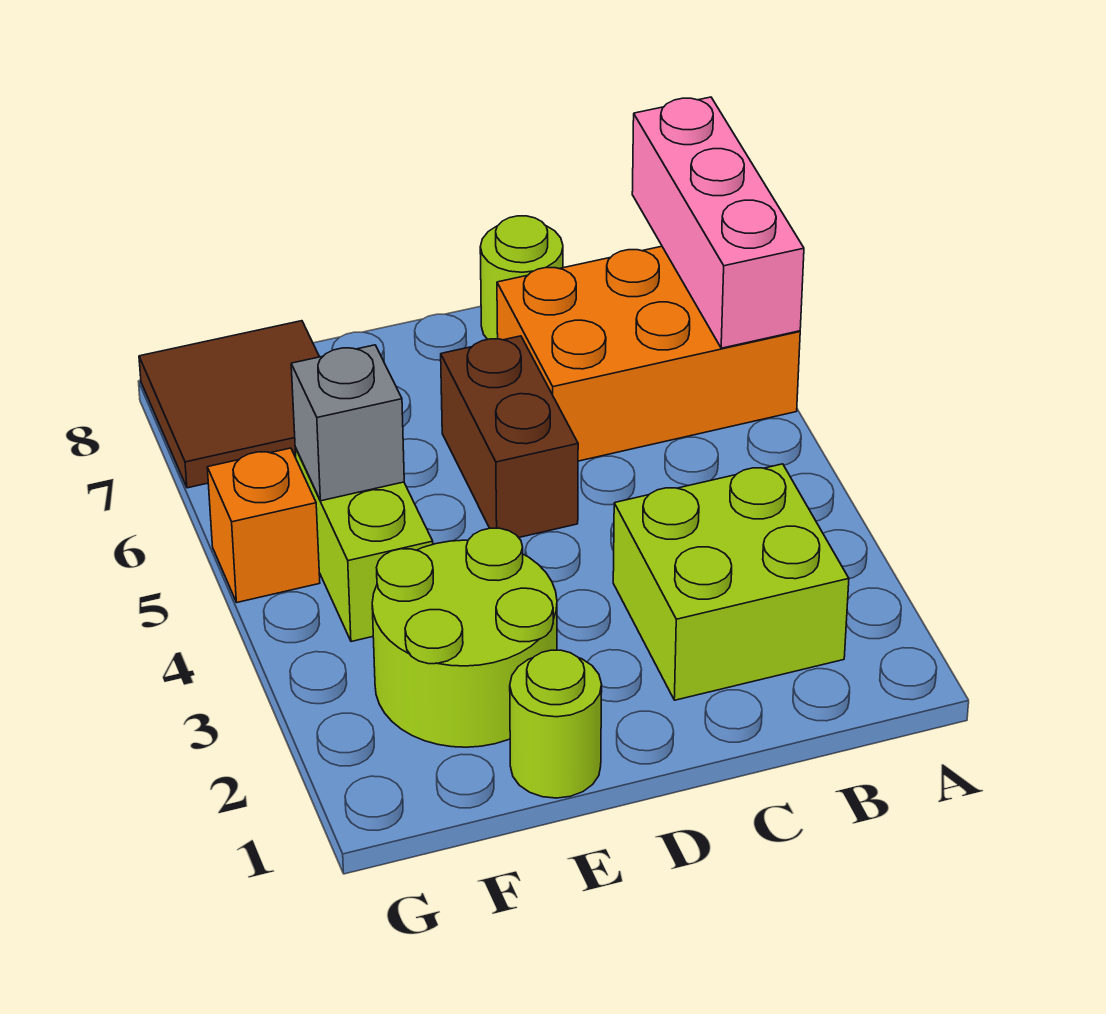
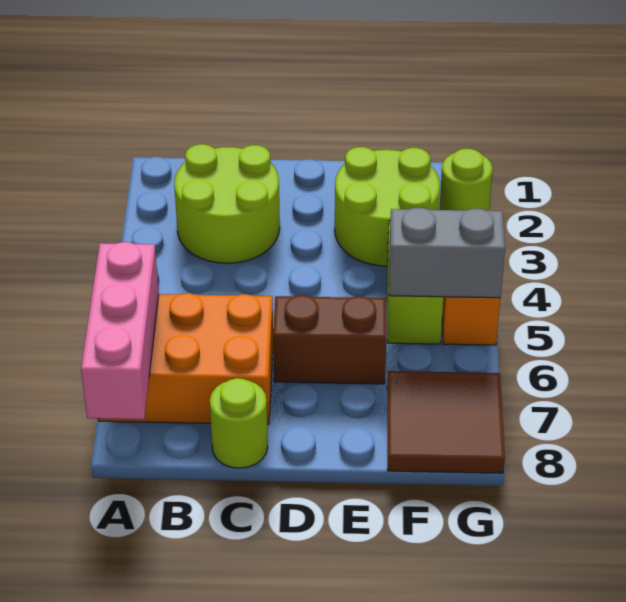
lime 2x2 brick [613,464,849,700] -> lime 2x2 round brick [174,144,280,263]
brown 1x2 brick [441,336,578,538] -> brown 1x2 brick turned to [273,295,387,384]
lime 1x1 round brick [510,650,602,798] -> lime 1x1 round brick moved to [439,149,493,211]
grey 1x1 brick [291,345,404,501] -> grey 1x2 brick [389,208,505,298]

